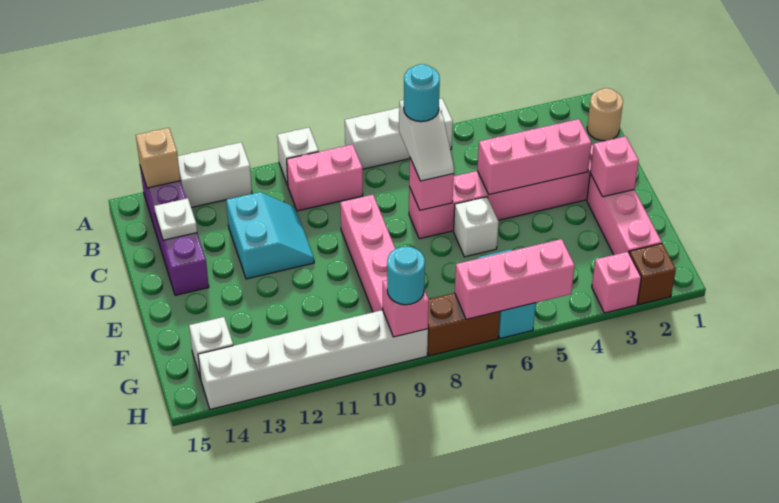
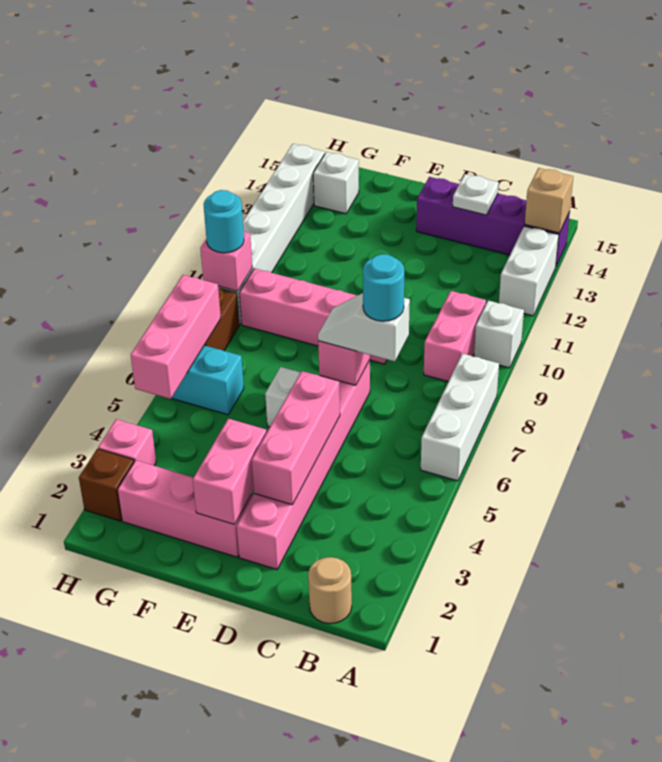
cyan 2x2 slope [226,192,314,279] -> none
pink 1x1 brick [590,136,639,197] -> pink 1x2 brick [193,419,266,525]

